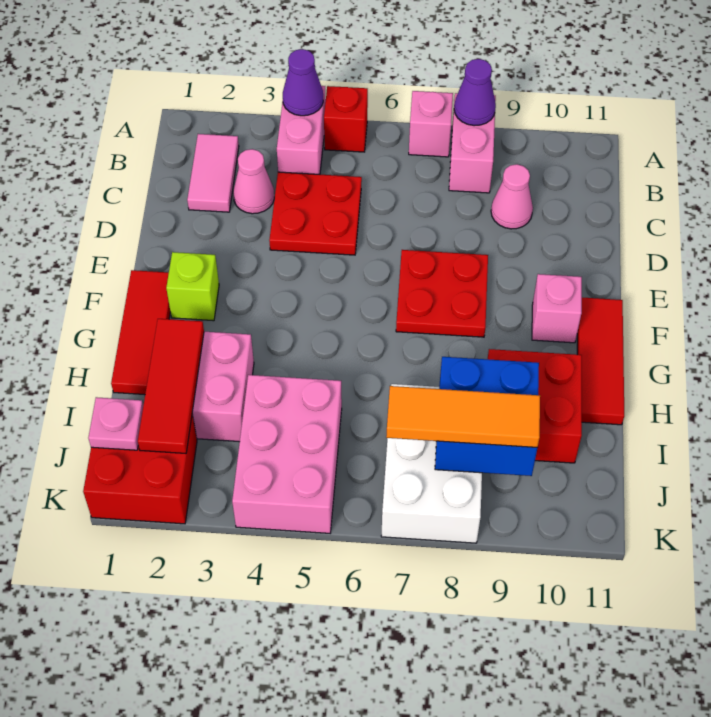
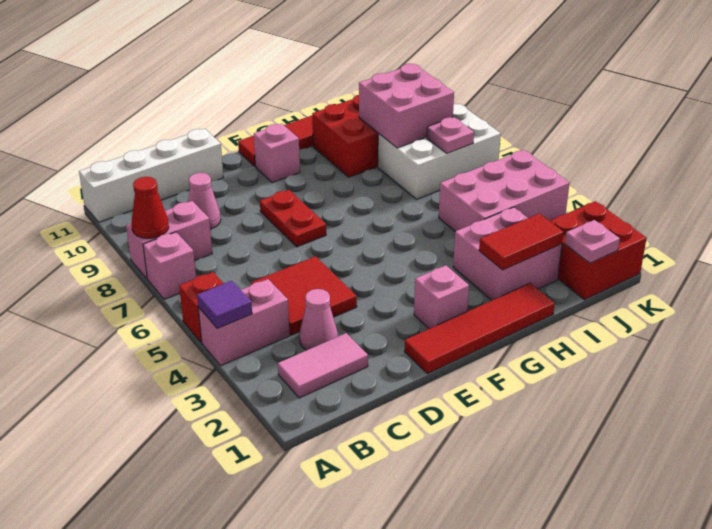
purple 1x1 cone [283,49,323,116] -> purple 1x1 tile [197,281,252,328]
purple 1x1 cone [454,59,496,126] -> red 1x1 cone [131,177,169,238]
none -> white 1x4 brick [79,129,224,222]
red 2x2 plate [269,172,362,255] -> red 2x2 tile [251,256,357,335]
red 2x2 plate [396,250,488,337] -> red 1x2 plate [260,190,326,247]
red 1x3 tile [111,270,170,395] -> red 1x4 tile [404,283,555,374]
lime 1x1 brick [166,252,219,321] -> pink 1x1 brick [414,265,469,329]
red 1x3 tile [138,319,204,453] -> red 1x2 tile [479,213,564,270]
blue 2x2 brick [435,357,539,476] -> pink 2x2 brick [359,64,454,148]
none -> pink 1x1 plate [427,117,474,153]
orange 1x3 tile [386,386,540,448] -> none

